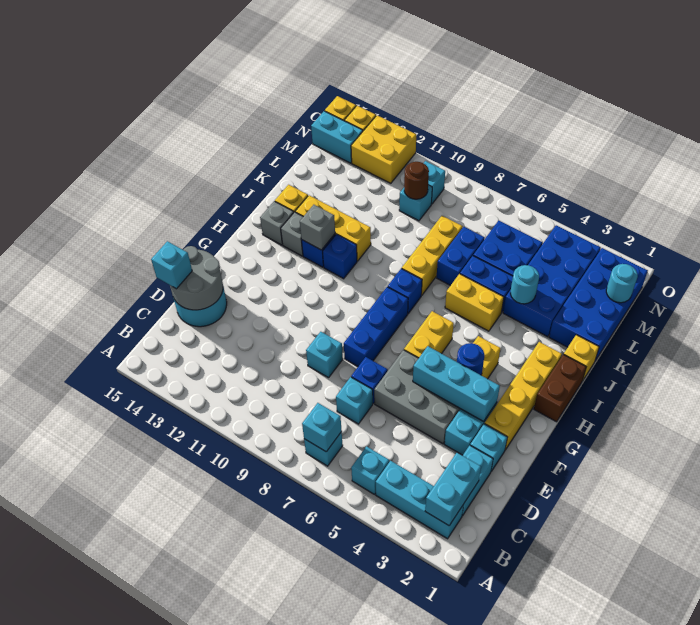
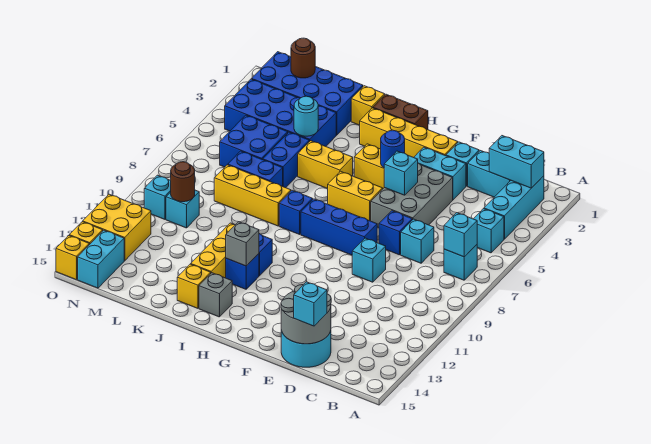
cyan 1x3 brick [413,346,500,421] -> cyan 1x1 brick [384,151,418,195]
grey 1x1 brick [281,212,303,256] -> none
yellow 1x2 brick [445,274,504,331] -> yellow 1x2 brick turned to [298,141,353,189]
cyan 1x1 round brick [606,264,638,303] -> brown 1x1 round brick [291,38,315,78]

